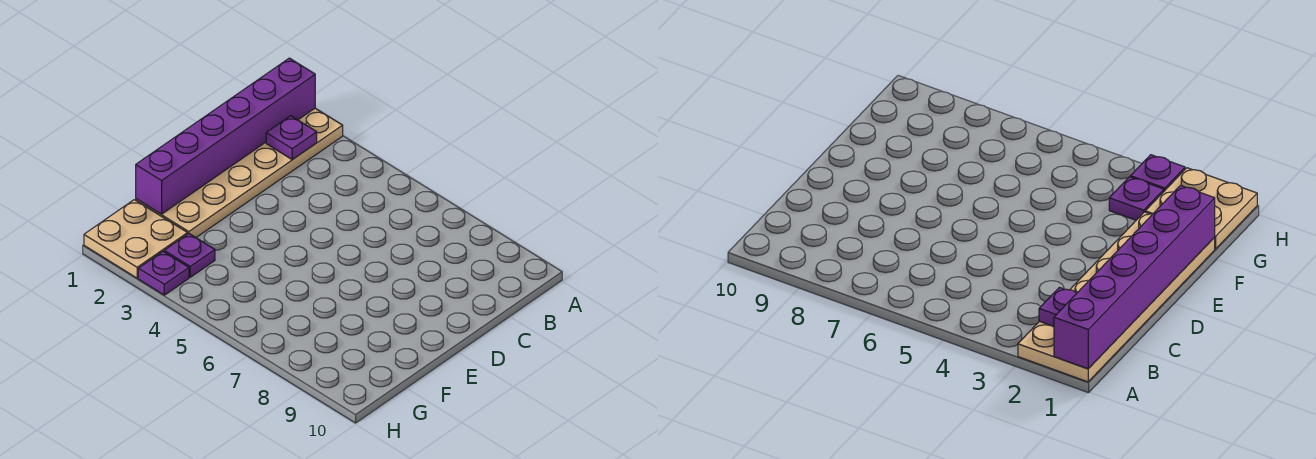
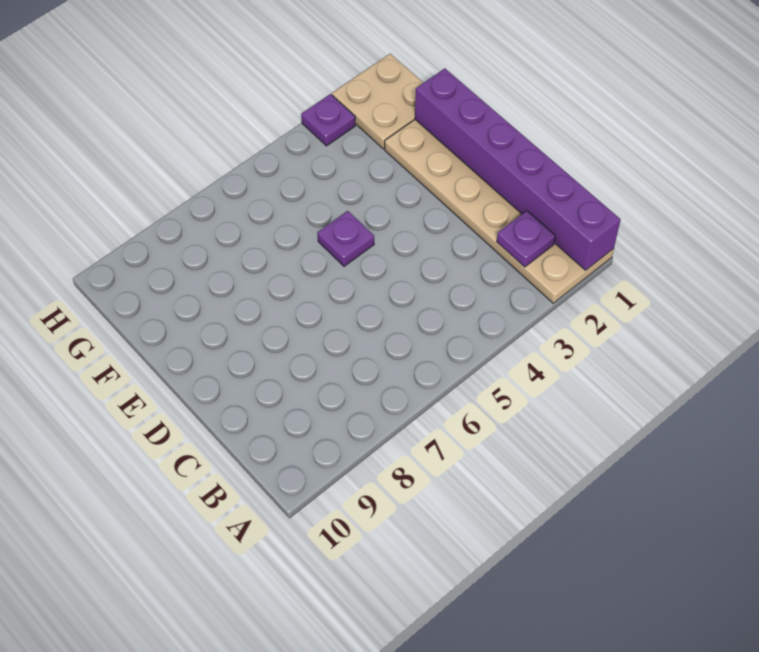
purple 1x1 plate [164,234,215,277] -> purple 1x1 plate moved to [318,211,374,266]

